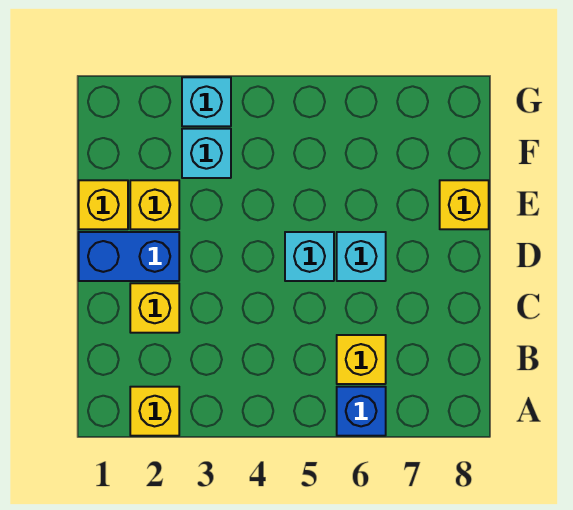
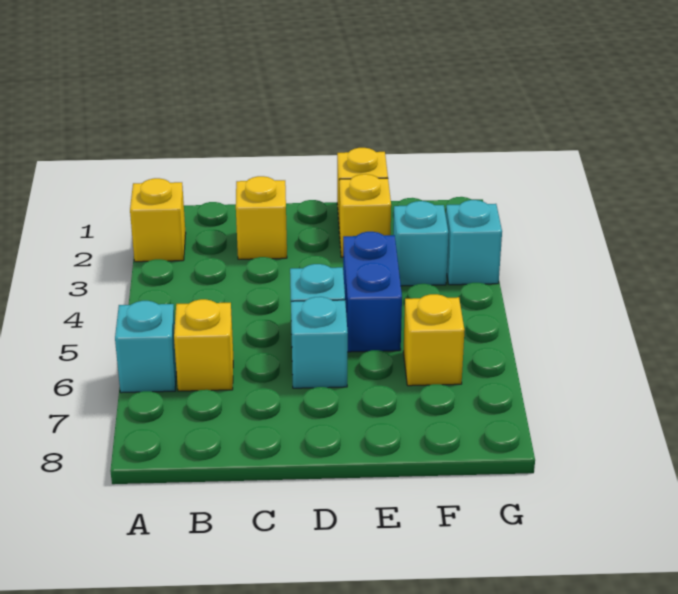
blue 1x1 brick [337,387,386,436] -> cyan 1x1 brick [115,301,176,393]
blue 1x2 brick [79,232,179,281] -> blue 1x2 brick moved to [343,232,402,352]
yellow 1x1 brick [440,180,489,229] -> yellow 1x1 brick moved to [403,294,465,386]

